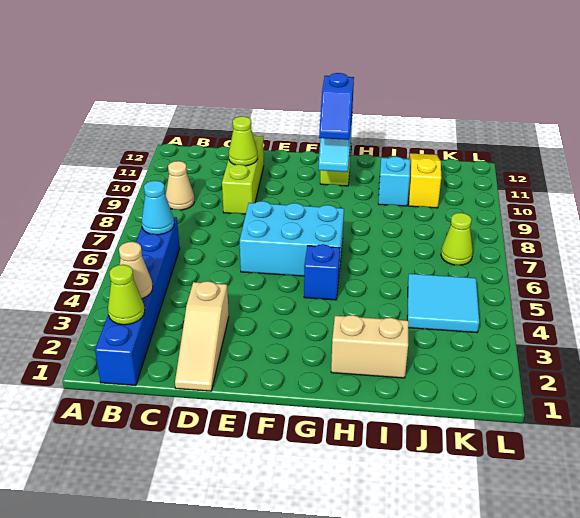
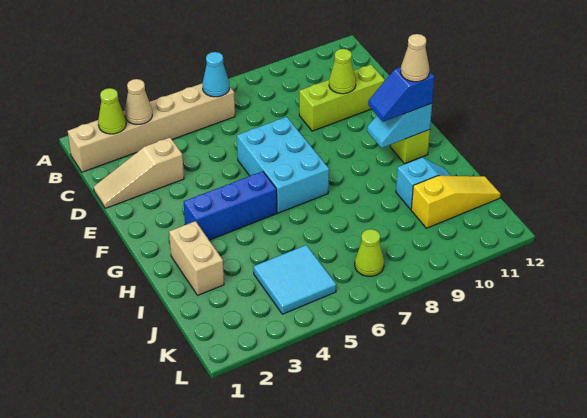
blue 1x6 brick [95,217,180,386] -> tan 1x6 brick [68,83,235,172]
tan 1x1 cone [166,161,194,210] -> tan 1x1 cone moved to [401,34,429,82]
blue 1x1 brick [304,244,340,300] -> blue 1x3 brick [184,171,277,240]

